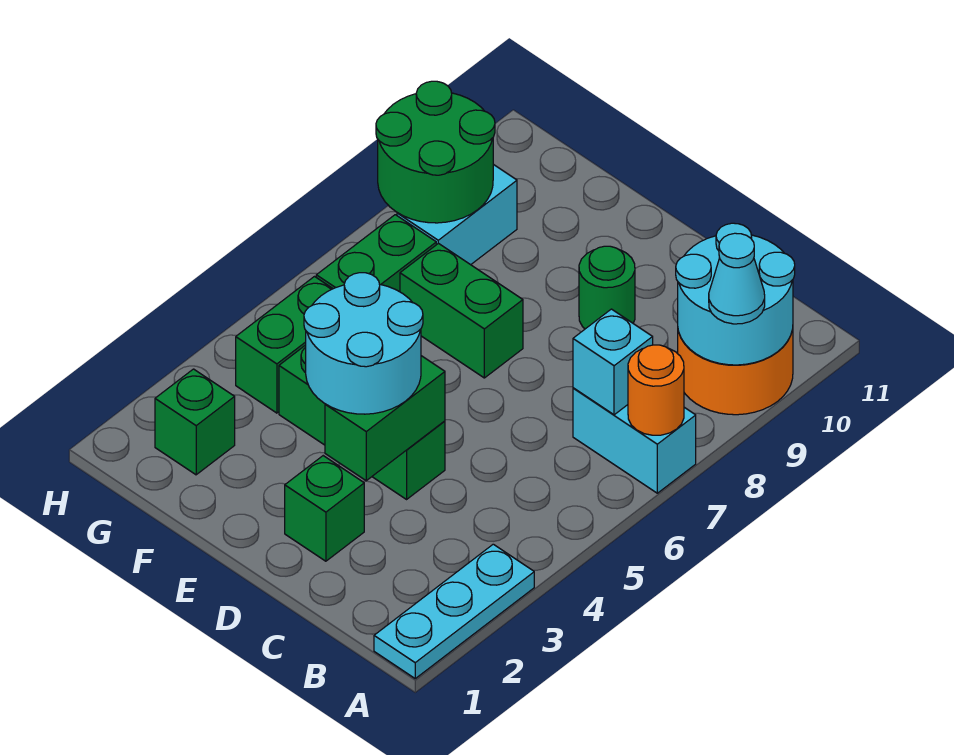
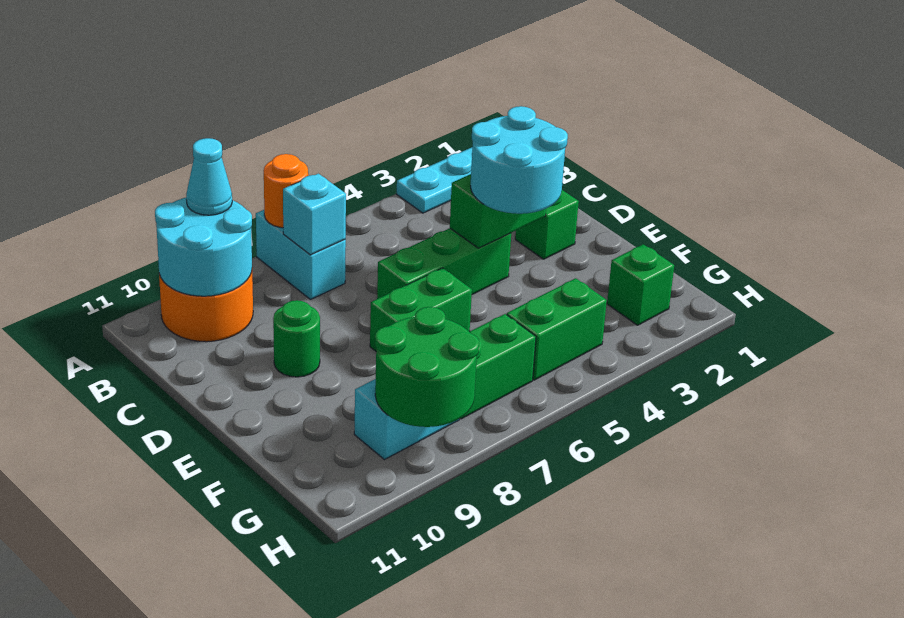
green 1x3 brick [279,345,445,499] -> green 1x3 brick turned to [377,228,511,299]
green 1x2 brick [400,243,523,378] -> green 1x2 brick turned to [370,268,472,351]

